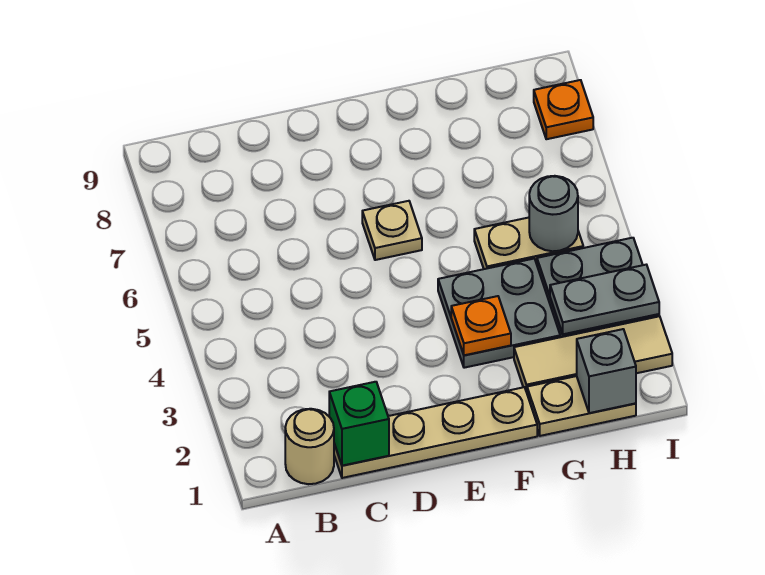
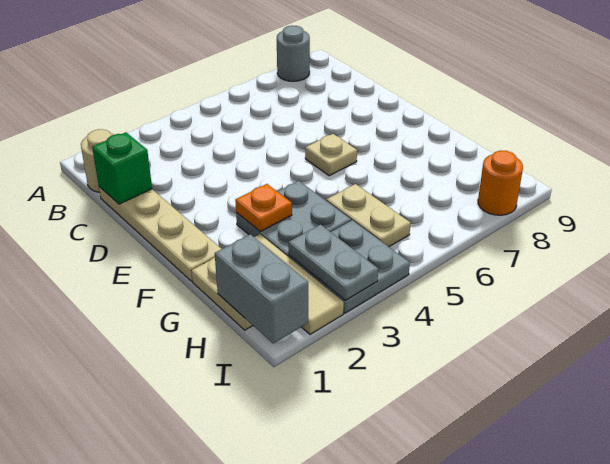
grey 1x1 brick [577,329,636,413] -> grey 1x2 brick [215,234,308,344]
grey 1x1 round brick [529,176,578,251] -> grey 1x1 round brick moved to [277,26,310,81]
orange 1x1 plate [534,80,593,139] -> orange 1x1 round brick [478,150,523,215]

